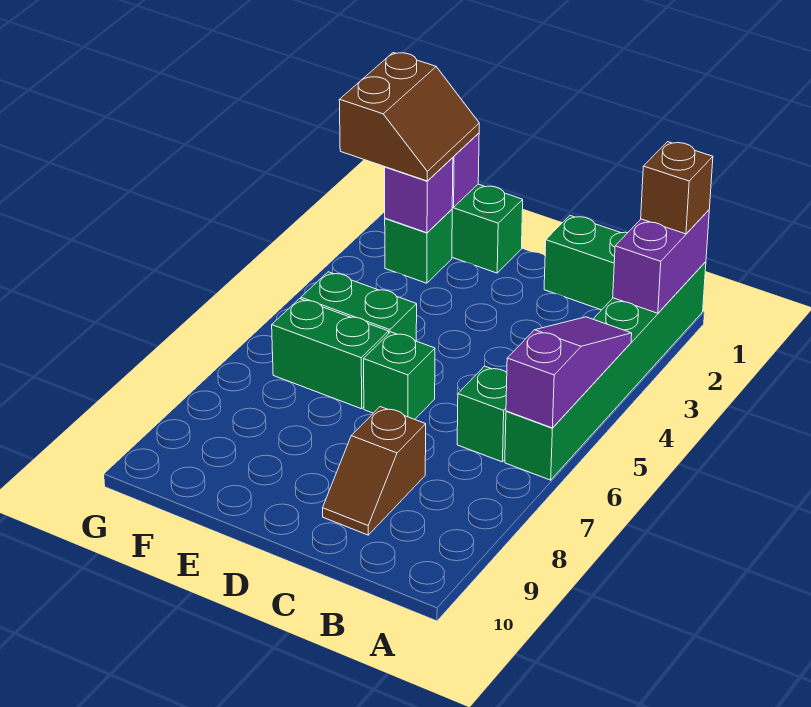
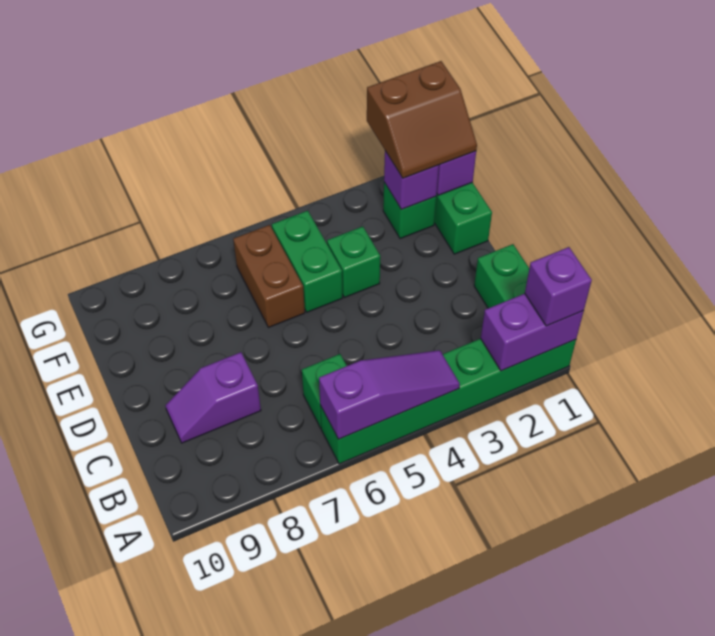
brown 1x1 brick [641,142,713,234] -> purple 1x1 brick [525,247,592,326]
brown 1x2 slope [323,407,426,535] -> purple 1x2 slope [165,352,261,443]
green 1x1 brick [364,332,435,419] -> green 1x1 brick moved to [327,226,380,298]
green 1x2 brick [272,299,389,409] -> brown 1x2 brick [233,225,305,328]

